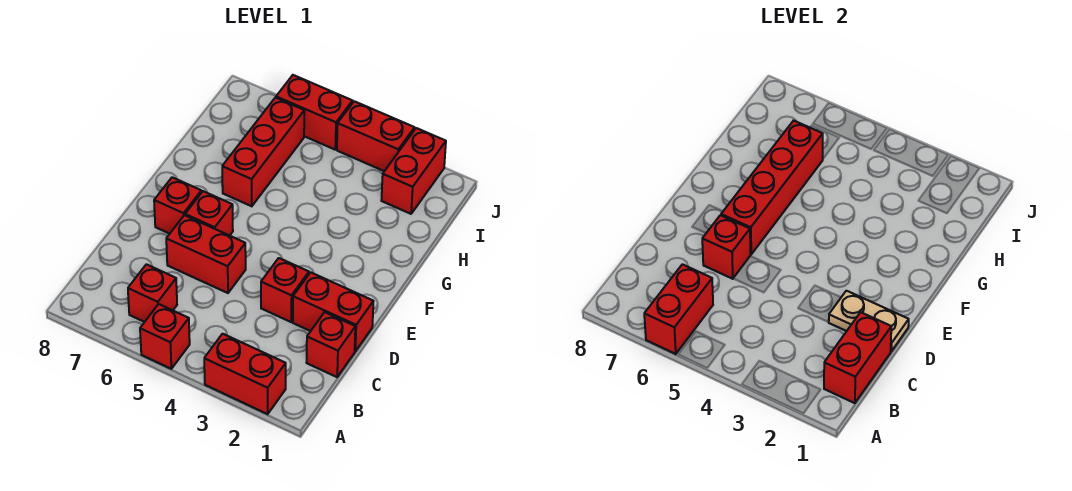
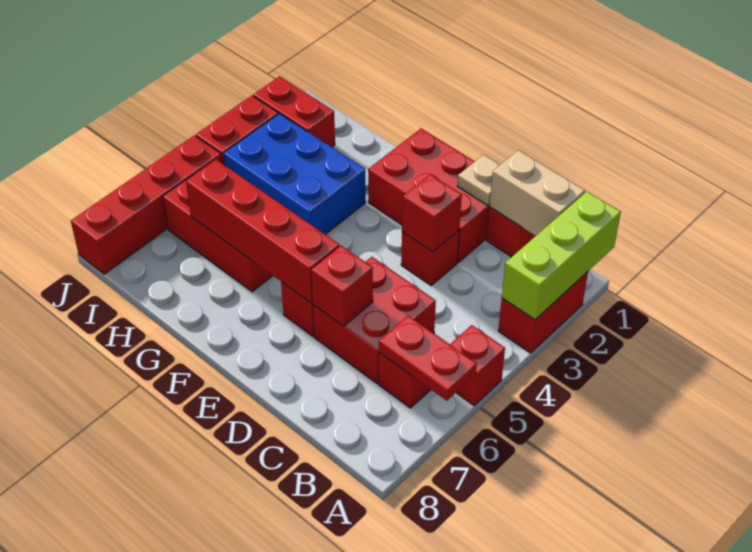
none -> lime 1x3 brick [502,192,621,320]
red 1x2 brick [644,264,713,354] -> red 1x2 plate [379,316,477,401]
red 1x2 brick [824,312,891,403] -> tan 1x2 brick [490,150,585,236]
red 1x2 brick [293,272,373,351] -> red 2x3 brick [368,129,490,262]
tan 1x2 plate [829,291,909,351] -> tan 1x1 plate [458,155,500,206]
red 1x2 brick [166,215,246,293] -> red 2x2 brick [313,257,436,383]
red 1x1 brick [154,177,201,234] -> red 1x1 brick moved to [402,174,462,252]
none -> blue 2x3 brick [223,114,366,234]
red 1x2 brick [276,75,353,150] -> red 1x4 brick [71,135,222,274]

